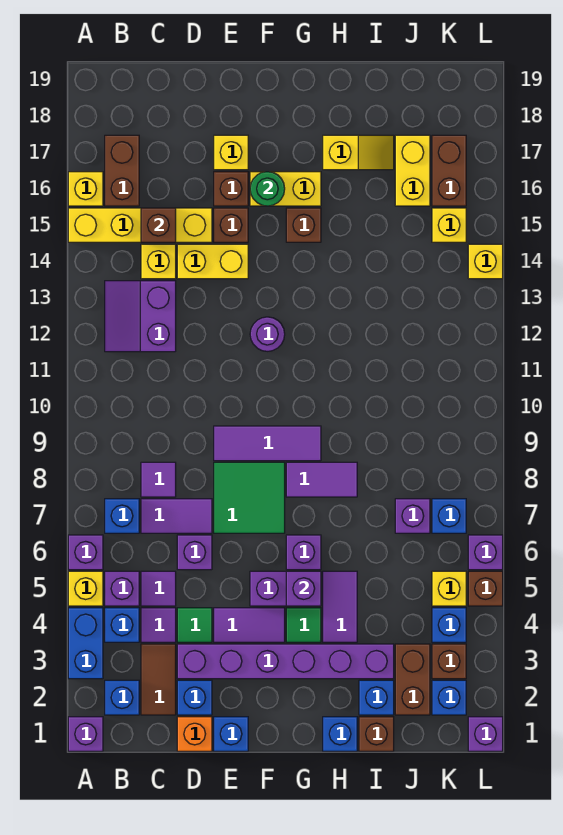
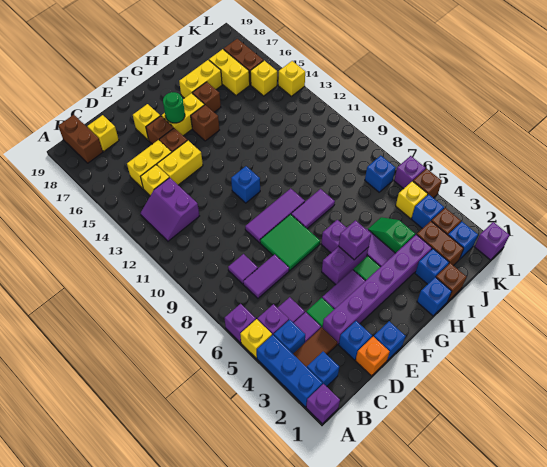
blue 1x2 brick [68,608,103,679] -> blue 1x3 brick [257,335,323,407]
yellow 1x4 brick [68,208,212,242] -> yellow 1x2 brick [127,140,172,189]
yellow 1x1 brick [68,172,103,206] -> yellow 1x1 brick moved to [88,115,119,151]
blue 1x1 brick [105,499,139,533] -> blue 1x1 brick moved to [231,166,260,203]
brown 1x2 brick [105,135,139,206] -> brown 1x2 brick moved to [58,115,103,163]
brown 1x2 tile [141,644,176,715] -> brown 1x2 tile turned to [293,328,338,367]
brown 1x1 brick [141,208,176,242] -> brown 1x1 brick moved to [192,82,221,112]
purple 1x1 brick [177,535,212,570] -> none
purple 1x1 round brick [250,317,285,351] -> none
yellow 1x2 slope [323,135,394,170] -> yellow 1x2 brick [179,60,222,98]
none -> green 1x2 slope [368,217,415,253]
purple 1x1 brick [395,499,430,533] -> none

